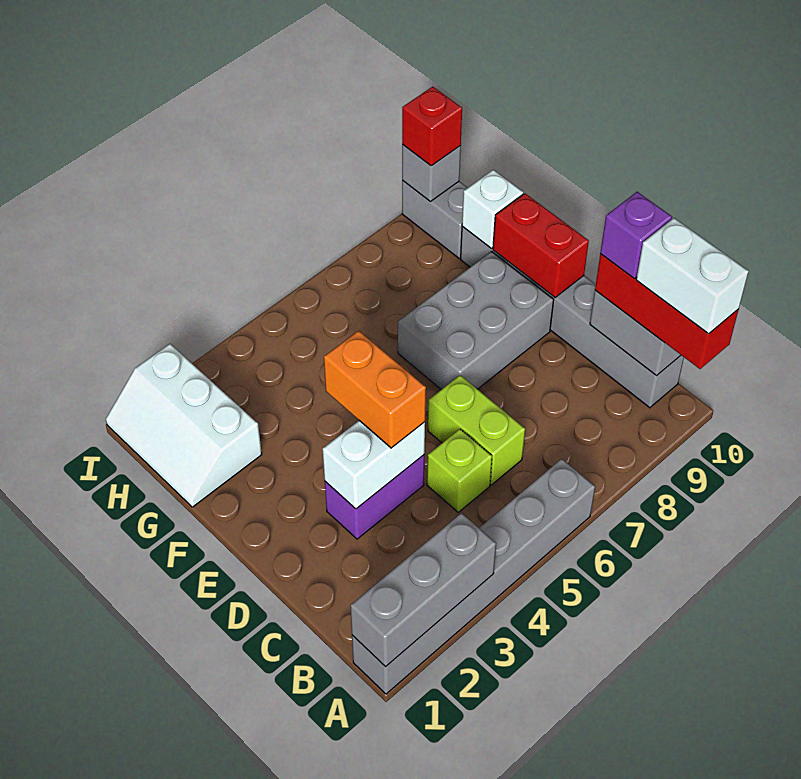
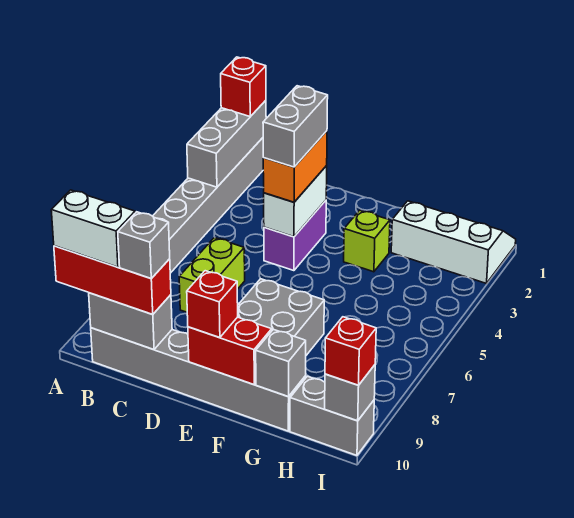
none -> red 1x1 brick [221,57,266,116]
lime 1x1 brick [427,429,492,512] -> lime 1x1 brick moved to [344,210,390,272]
lime 1x2 brick [428,375,525,485] -> lime 1x2 brick turned to [179,238,245,312]
purple 1x1 brick [600,192,672,278] -> grey 1x1 brick [118,212,170,278]
none -> grey 1x2 brick [263,86,328,167]
orange 1x2 brick [324,331,426,448] -> orange 1x2 brick turned to [263,131,327,202]
none -> red 1x1 brick [187,271,238,338]
white 1x1 brick [462,170,523,248] -> grey 1x1 brick [256,329,306,397]

